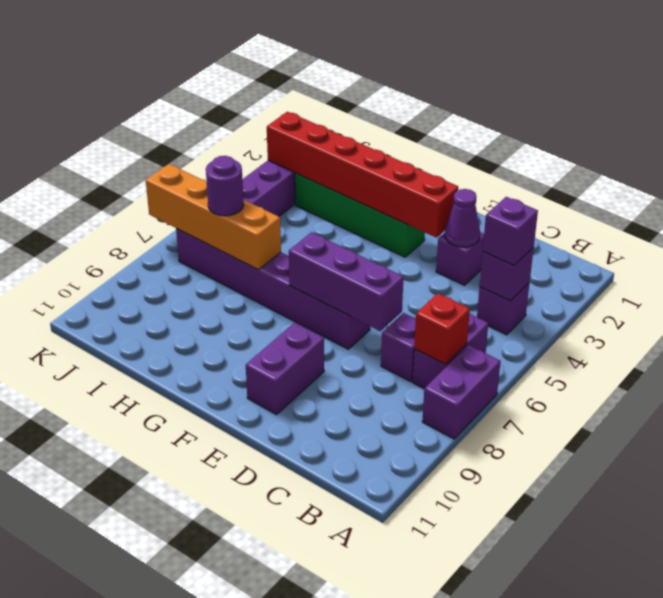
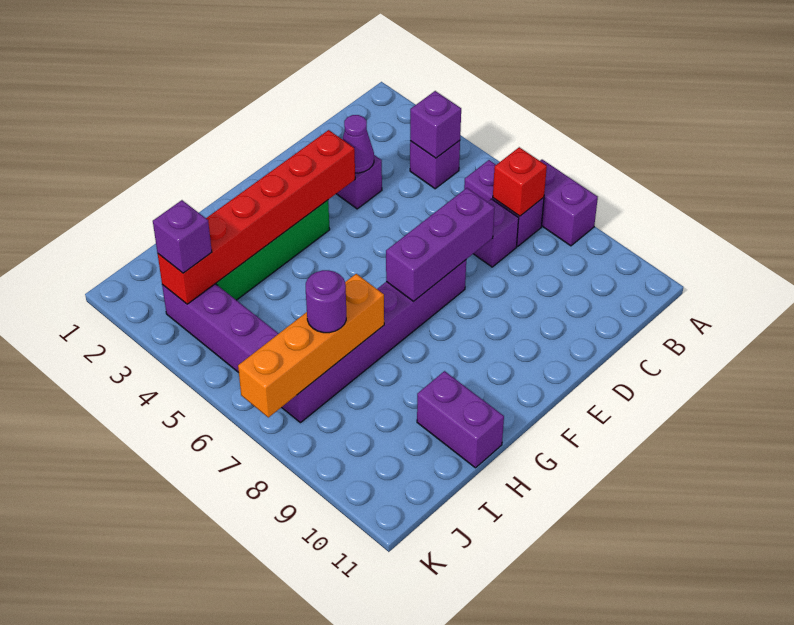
purple 1x1 brick [483,197,538,265] -> purple 1x1 brick moved to [153,200,212,273]
purple 1x2 brick [246,323,324,415] -> purple 1x2 brick moved to [417,371,504,468]

